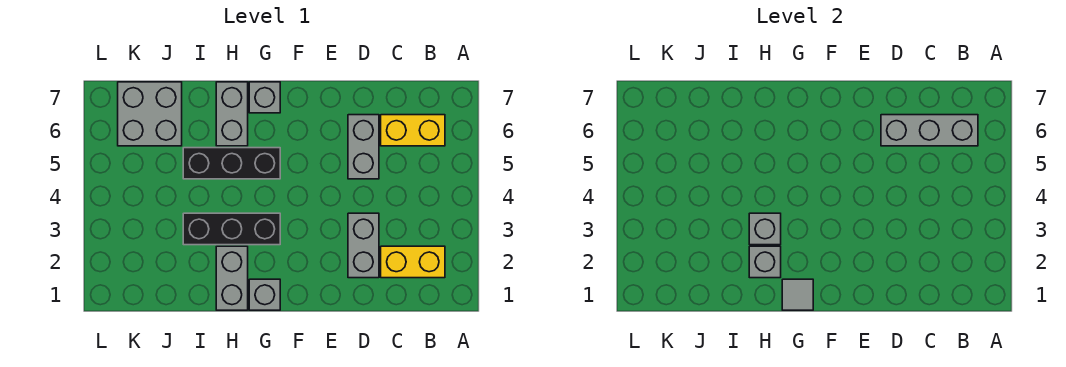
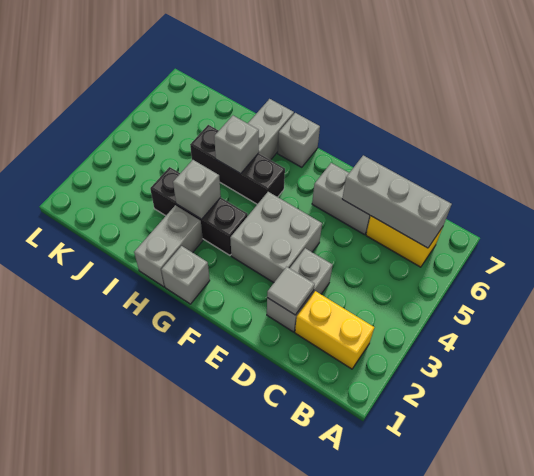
grey 1x2 brick [348,115,379,179] -> grey 1x2 brick turned to [312,163,371,235]
grey 1x1 tile [782,279,813,310] -> grey 1x1 tile moved to [267,267,315,315]
grey 1x1 brick [749,246,781,278] -> grey 1x1 brick moved to [214,116,259,174]
grey 2x2 brick [118,82,182,146] -> grey 2x2 brick moved to [230,192,322,283]

